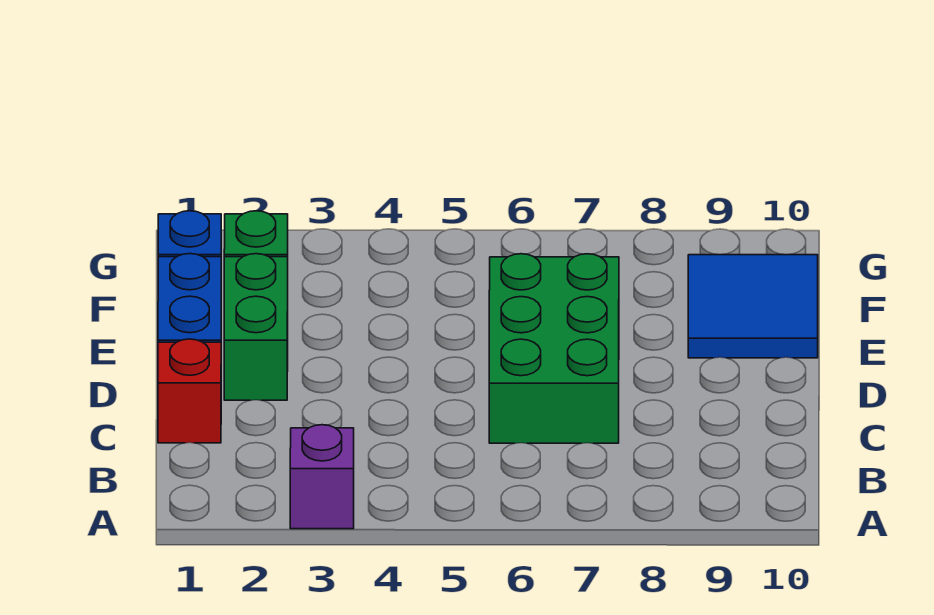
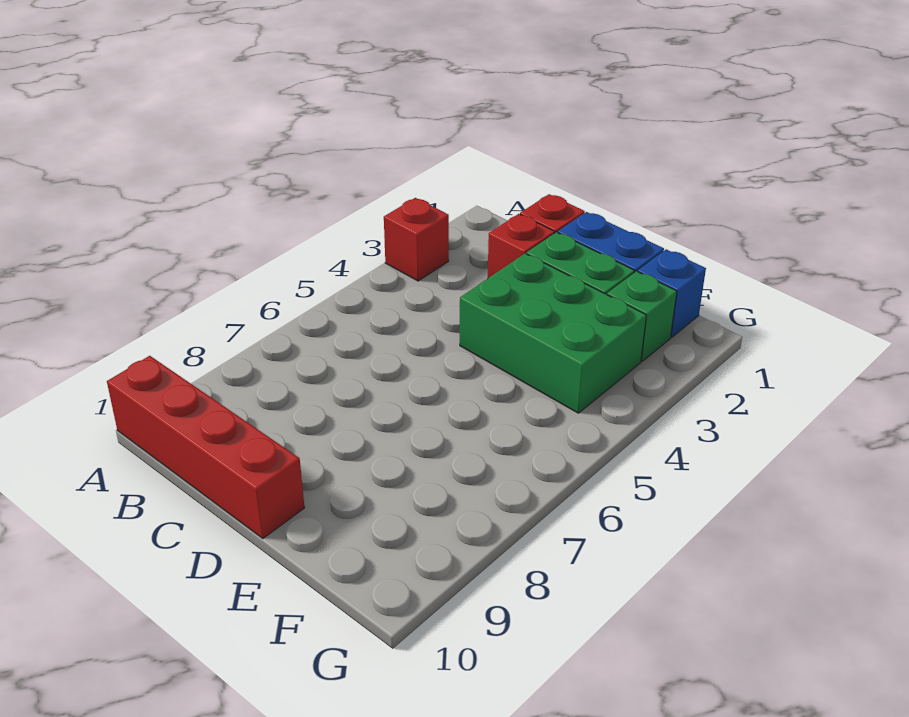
purple 1x1 brick [290,425,354,529] -> red 1x1 brick [384,198,449,281]
none -> red 1x4 brick [107,356,305,538]
none -> red 1x1 brick [488,214,555,278]
green 2x3 brick [489,254,619,443] -> green 2x3 brick moved to [460,253,646,413]
blue 2x2 tile [688,255,818,358] -> none

